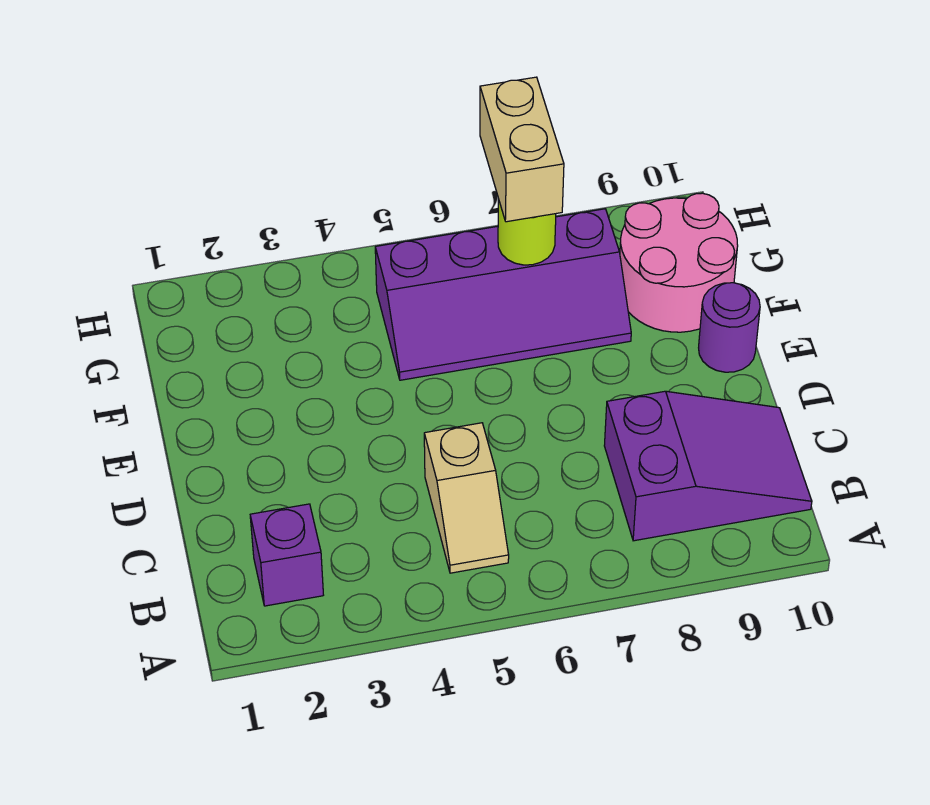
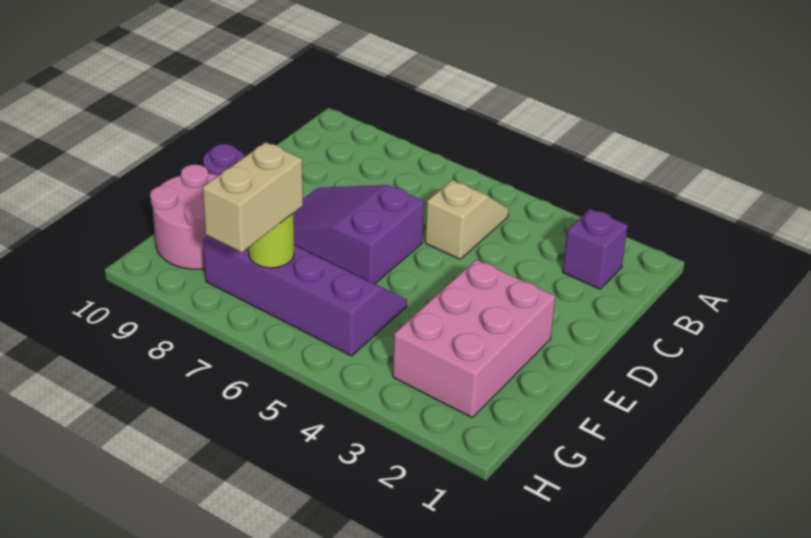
purple 2x3 slope [604,391,812,541] -> purple 2x3 slope moved to [294,185,424,284]
none -> pink 2x3 brick [393,260,555,417]

